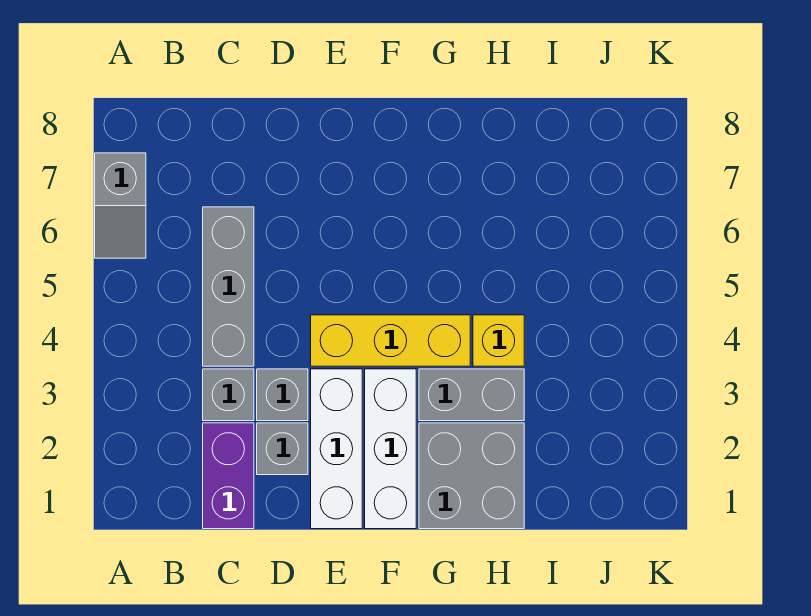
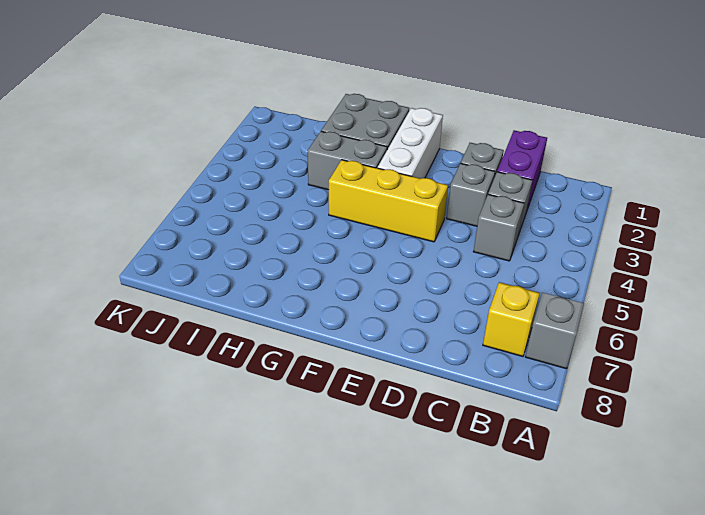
grey 1x3 brick [203,207,254,366] -> grey 1x1 brick [473,194,524,261]
white 1x3 brick [311,369,362,529] -> none
yellow 1x1 brick [473,315,524,366] -> yellow 1x1 brick moved to [483,282,540,356]

